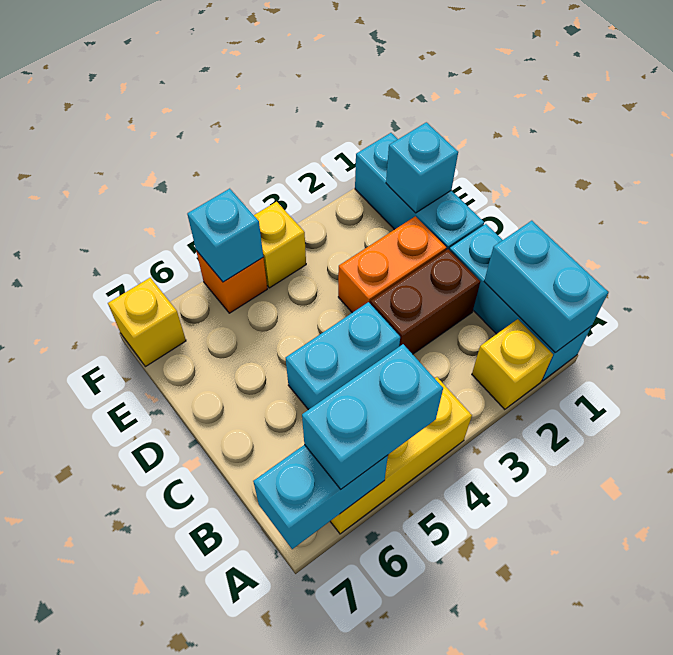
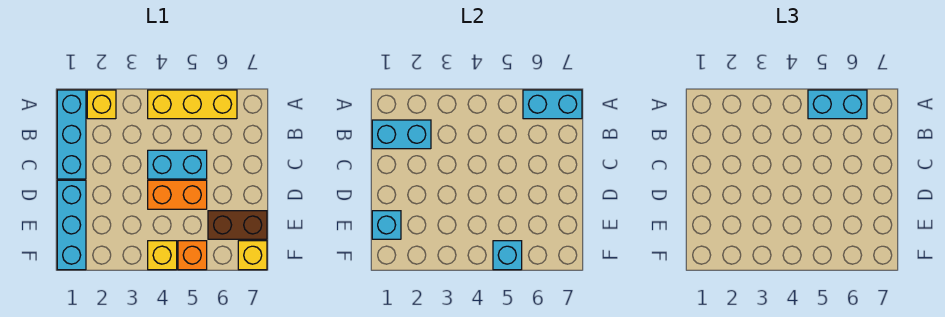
cyan 1x2 brick [484,221,608,353] -> cyan 1x2 brick turned to [372,120,431,149]
brown 1x2 brick [370,249,480,354] -> brown 1x2 brick moved to [208,211,267,239]
orange 1x2 brick [338,216,446,313] -> orange 1x2 brick moved to [148,180,207,209]

